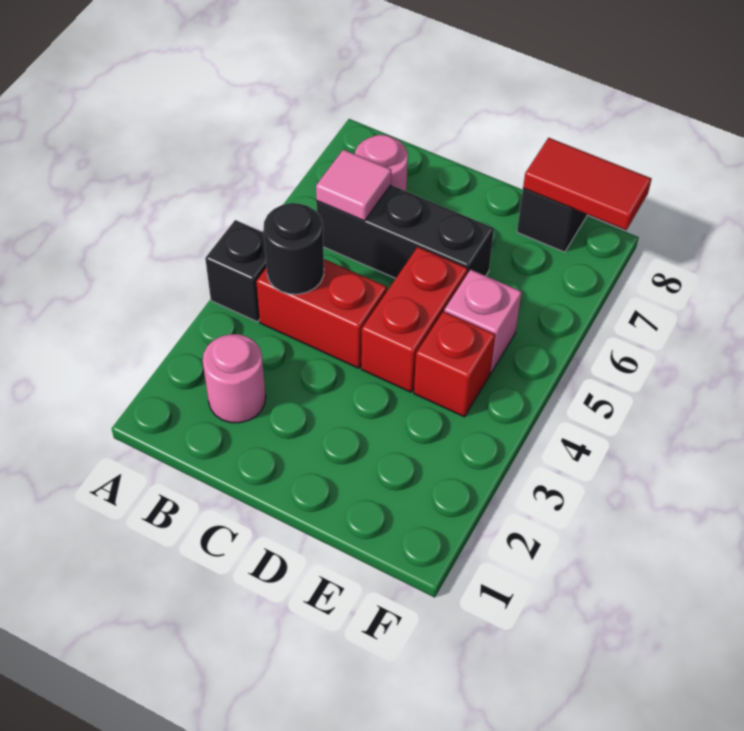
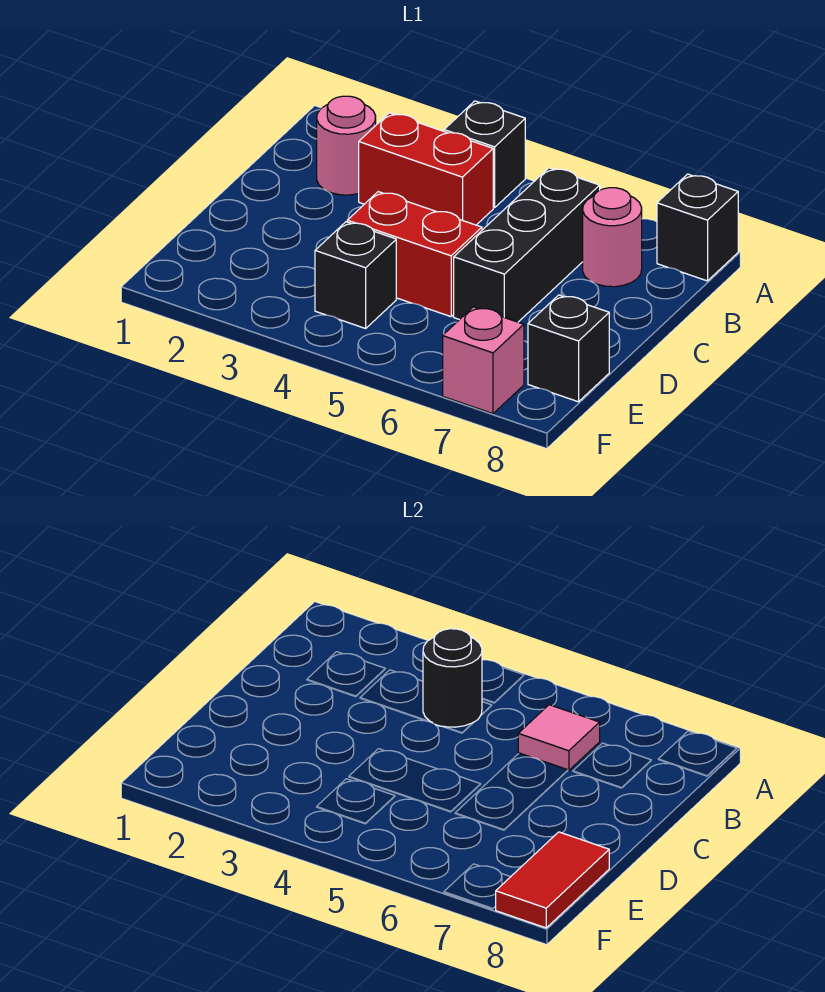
none -> black 1x1 brick [657,174,738,281]
red 1x2 brick [256,259,387,368] -> red 1x2 brick turned to [359,113,493,225]
red 1x1 brick [414,311,495,417] -> black 1x1 brick [315,222,396,328]
pink 1x1 brick [444,270,522,373] -> pink 1x1 brick moved to [443,307,524,414]

